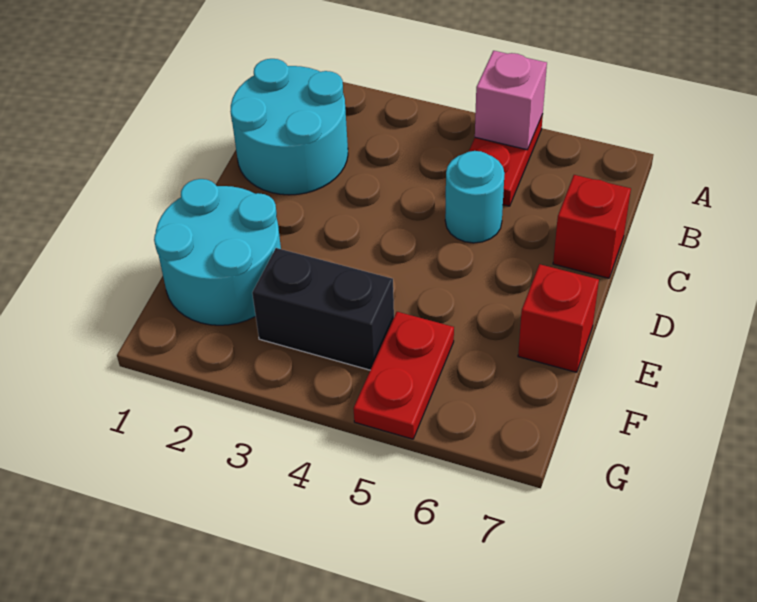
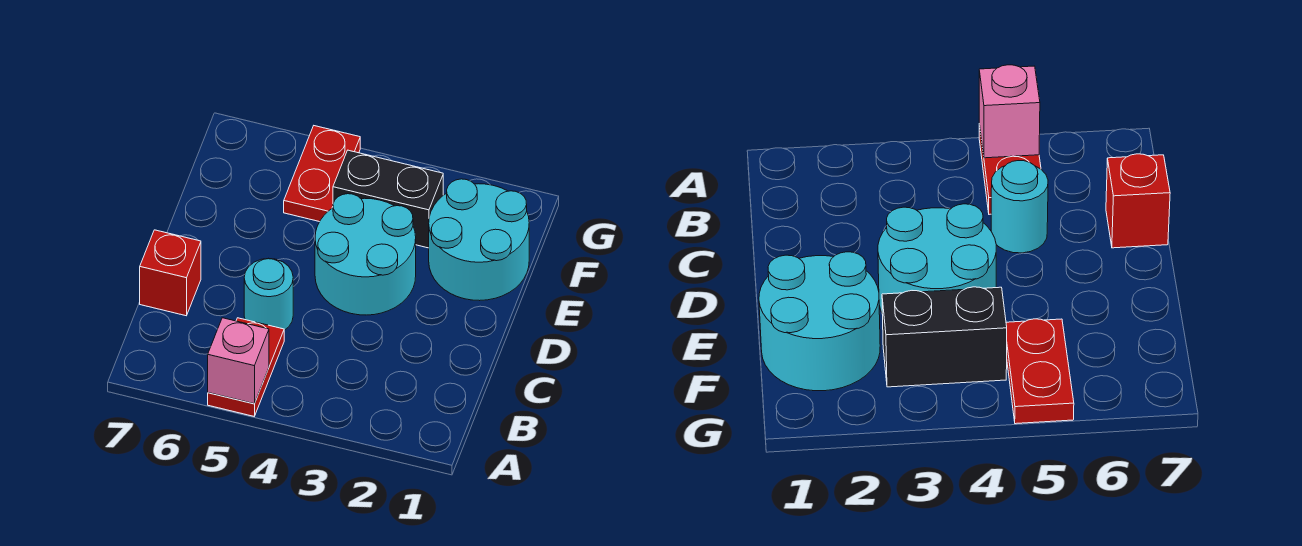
cyan 2x2 round brick [230,59,348,195] -> cyan 2x2 round brick moved to [315,194,416,315]
red 1x1 brick [518,264,599,372] -> none

